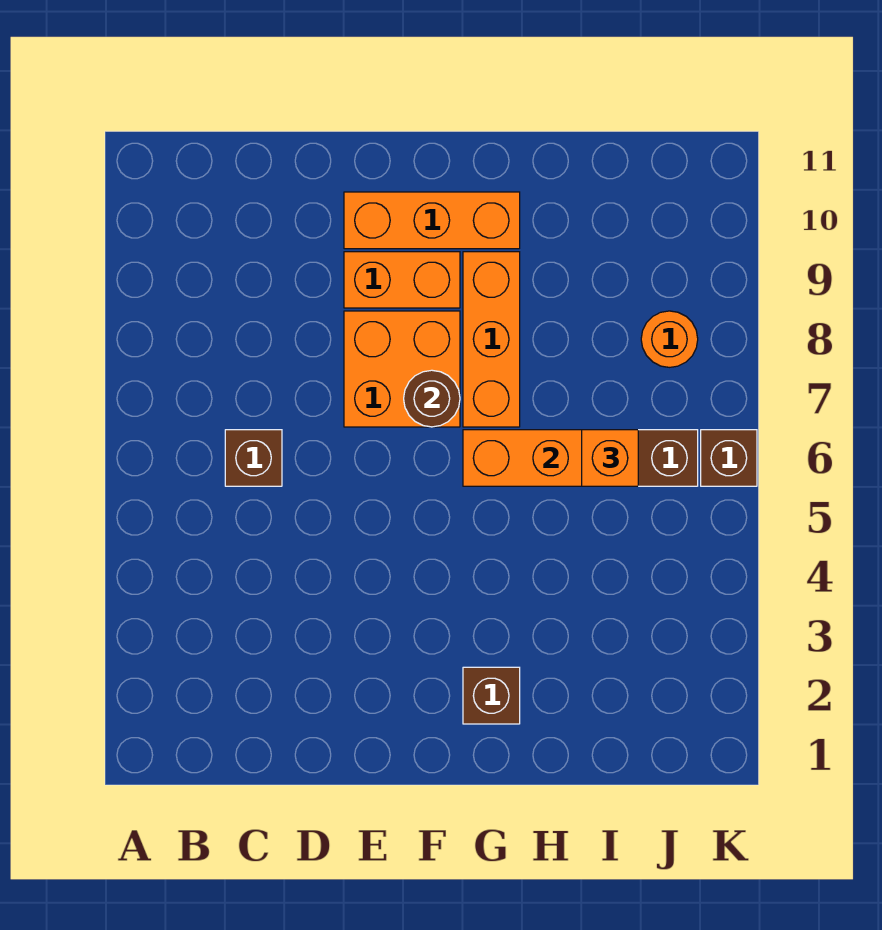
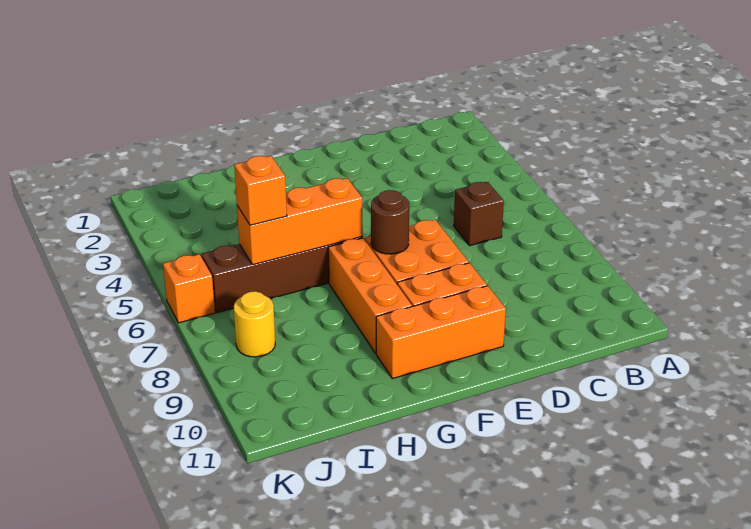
brown 1x1 brick [463,667,520,724] -> none
orange 1x1 round brick [641,311,698,367] -> yellow 1x1 round brick [234,291,275,357]
brown 1x1 brick [701,430,757,486] -> orange 1x1 brick [163,254,215,323]

